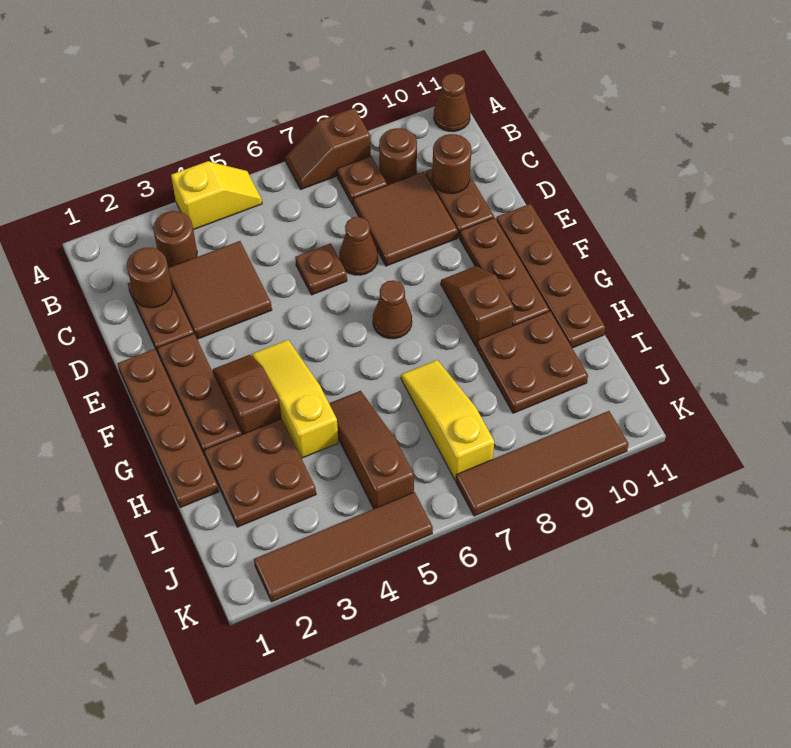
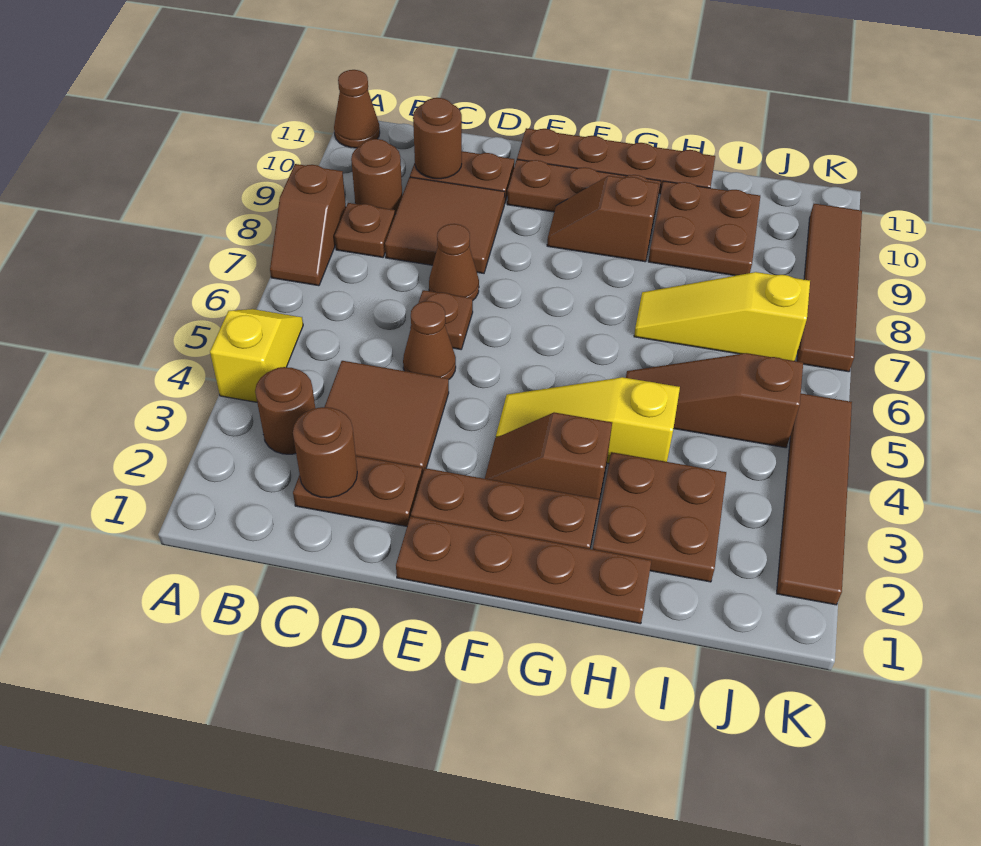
brown 1x1 cone [373,280,412,339] -> brown 1x1 cone moved to [403,301,456,379]

